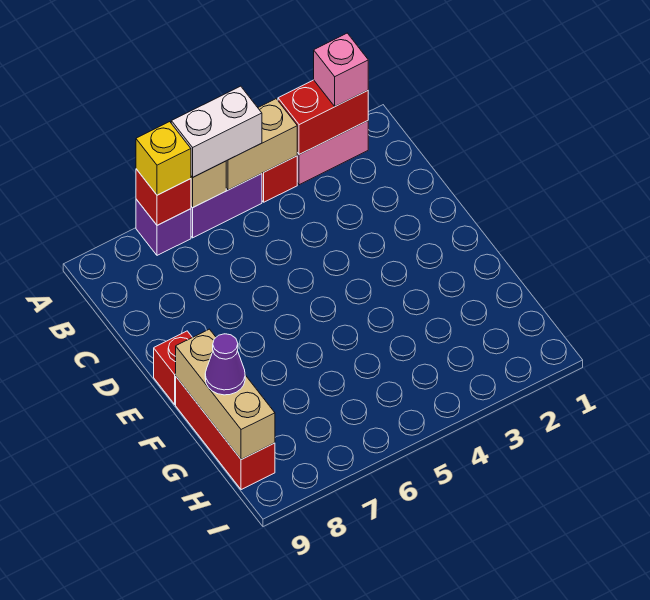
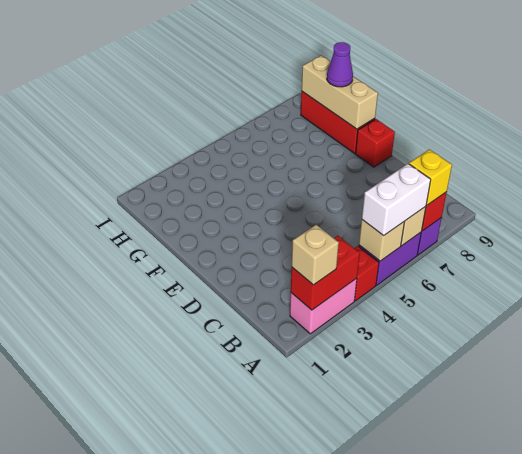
pink 1x1 brick [314,33,368,106] -> tan 1x1 brick [292,225,339,285]
tan 1x2 brick [226,99,297,190] -> tan 1x1 brick [359,220,405,261]

